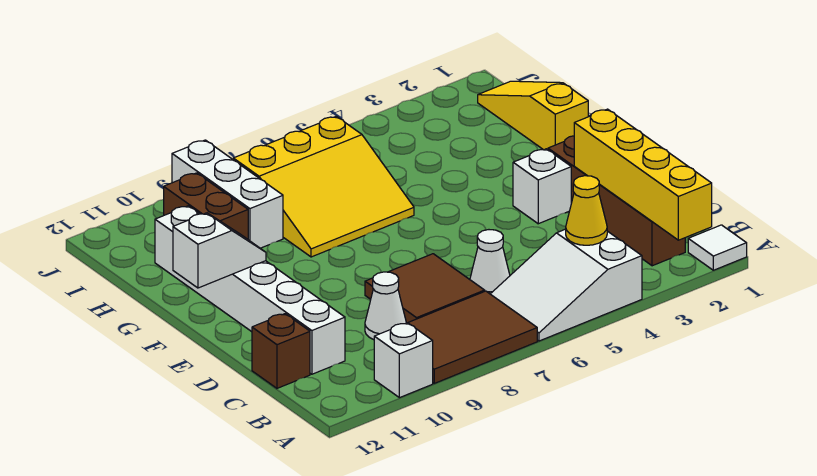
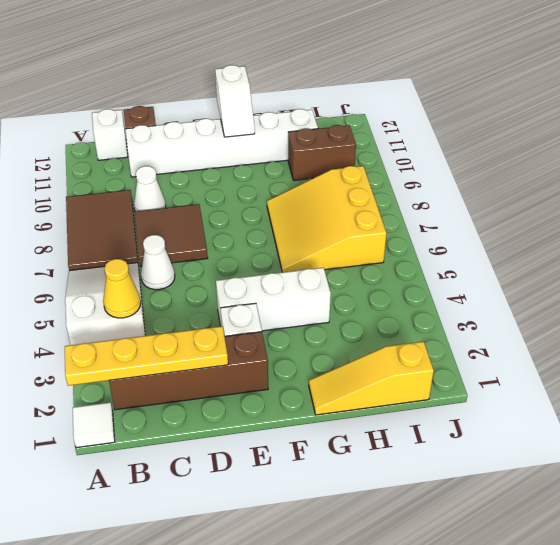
yellow 1x4 brick [574,109,712,240] -> yellow 1x4 plate [65,326,228,386]
white 1x1 brick [374,323,433,398] -> white 1x1 brick moved to [92,109,128,160]
yellow 1x3 slope [478,81,588,150] -> yellow 1x3 slope turned to [309,342,434,415]
white 1x3 brick [172,140,283,248] -> white 1x3 brick moved to [216,268,331,331]

